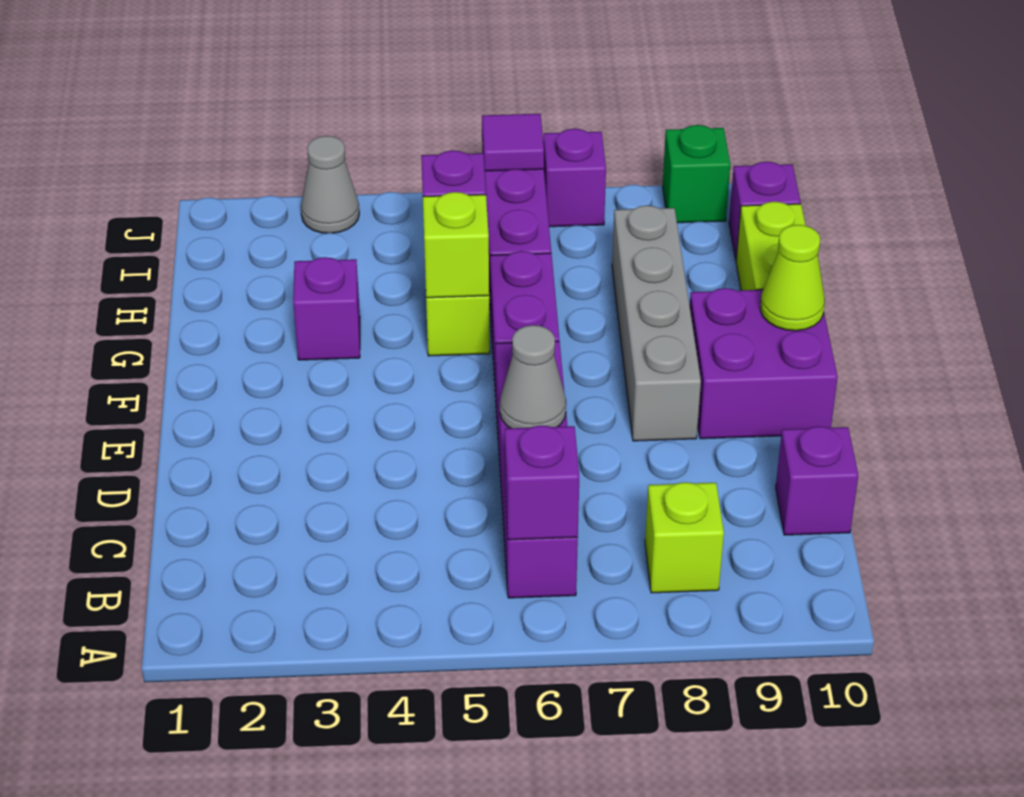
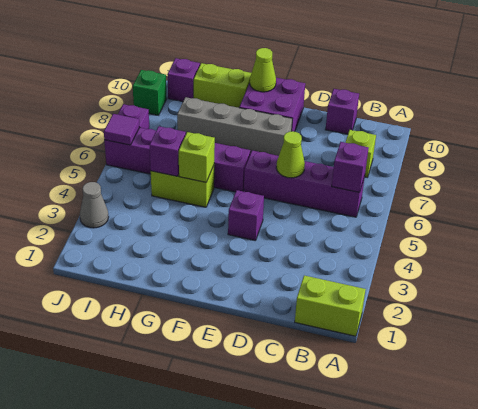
none -> lime 1x2 brick [295,275,366,336]
grey 1x1 cone [500,325,566,428] -> lime 1x1 cone [276,131,305,178]
purple 1x1 brick [293,257,360,360] -> purple 1x1 brick moved to [228,190,264,240]

